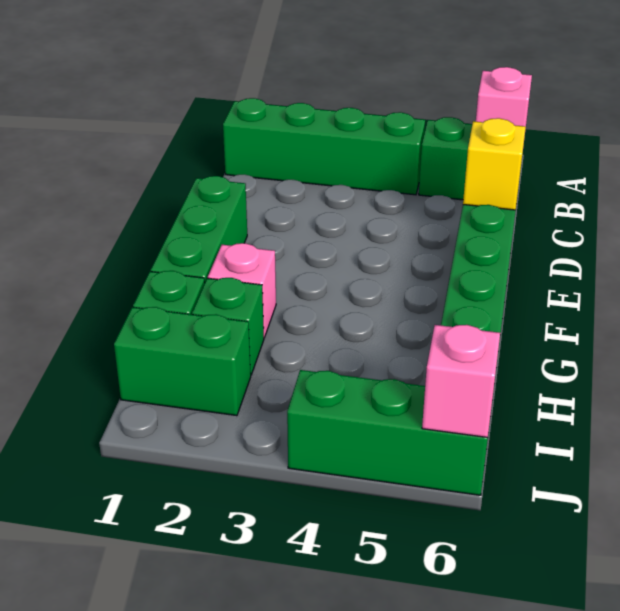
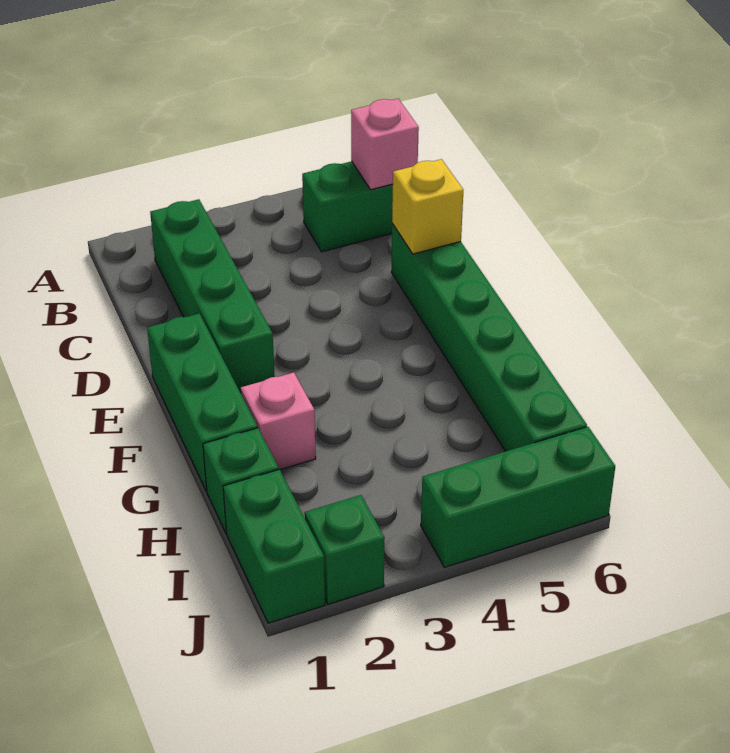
green 1x4 brick [223,98,425,195] -> green 1x4 brick turned to [150,199,275,392]
green 1x1 brick [192,278,264,375] -> green 1x1 brick moved to [305,495,385,604]
green 1x2 brick [114,307,251,416] -> green 1x2 brick turned to [223,470,325,623]
pink 1x1 brick [422,325,500,438] -> none

